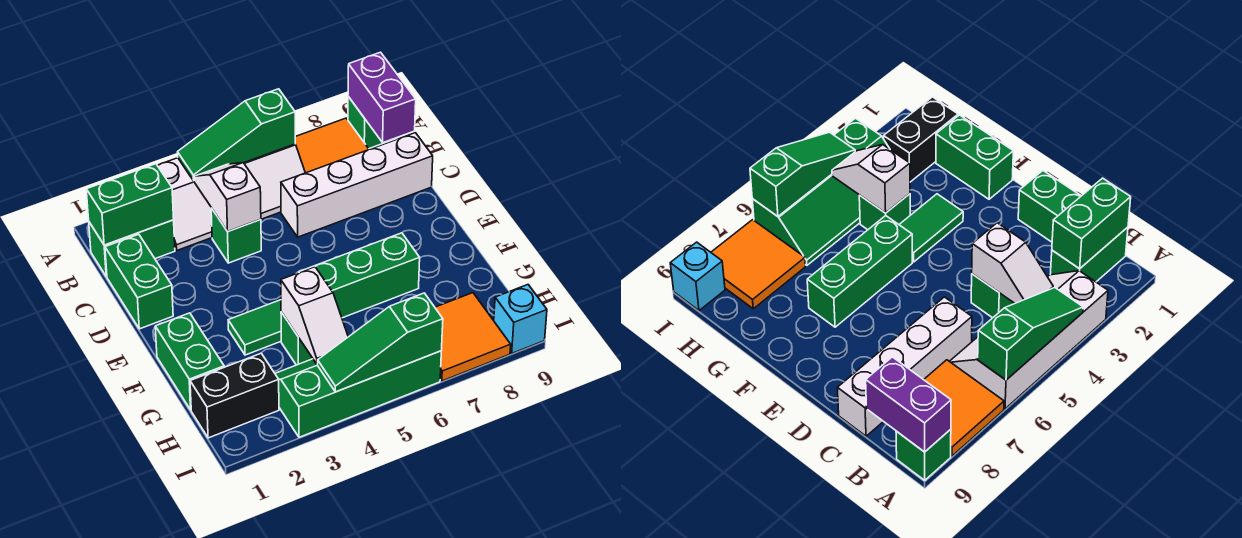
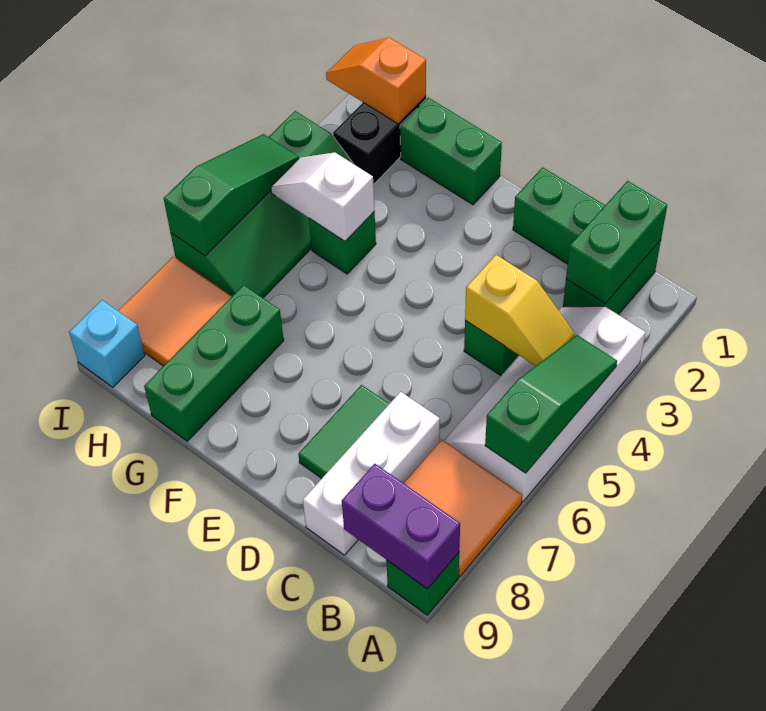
white 1x2 slope [194,163,261,231] -> yellow 1x2 slope [465,255,575,366]
white 1x4 brick [281,133,433,237] -> white 1x3 brick [303,392,440,555]
green 1x2 tile [228,300,281,355] -> green 1x2 tile moved to [298,385,389,478]
green 1x3 brick [299,233,420,318] -> green 1x3 brick moved to [144,285,284,441]
none -> orange 1x2 slope [326,37,426,124]

